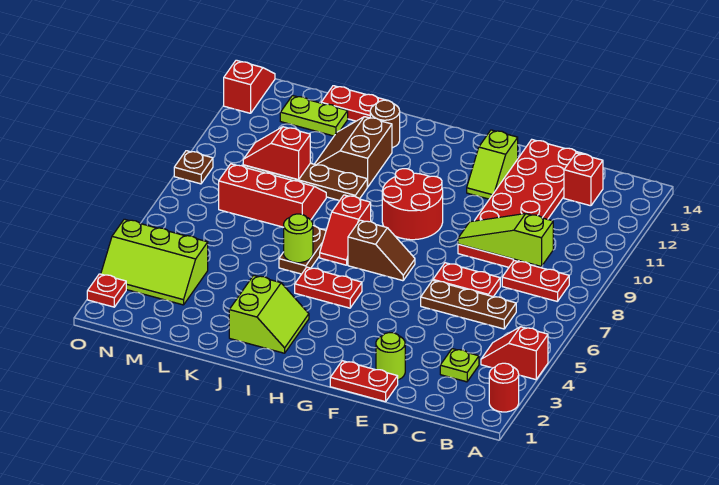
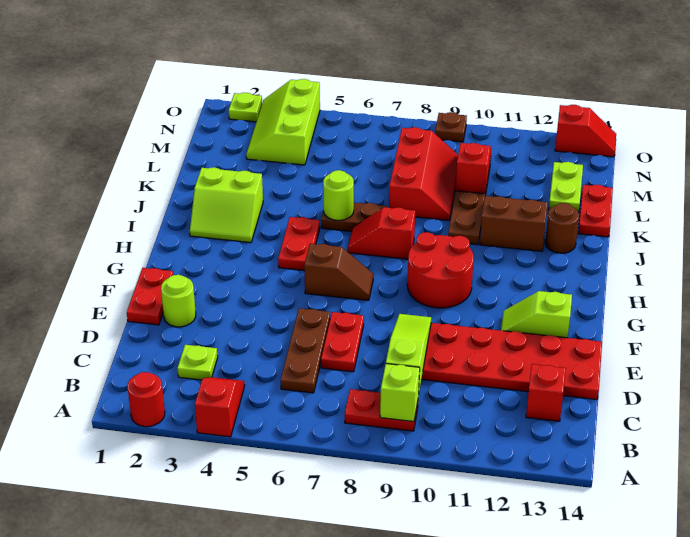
red 1x2 plate [502,261,569,302] -> red 1x2 plate turned to [345,389,418,431]
none -> lime 1x1 brick [380,364,420,422]
brown 1x2 slope [348,220,415,281] -> brown 1x2 slope turned to [304,244,374,300]
red 1x1 plate [87,274,126,307] -> lime 1x1 plate [229,93,262,122]

